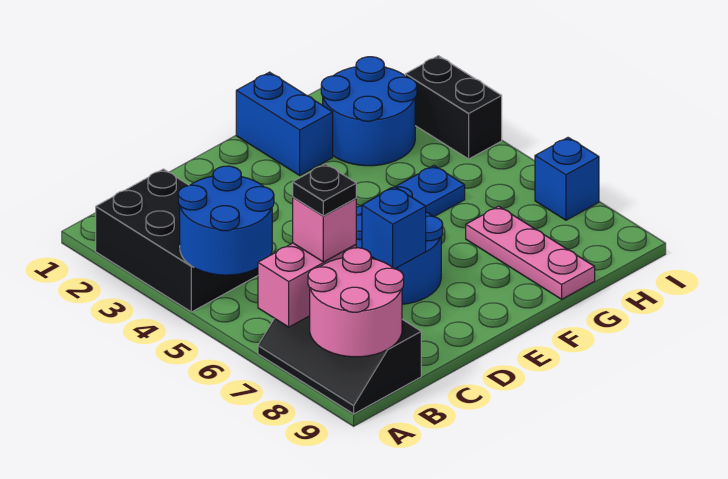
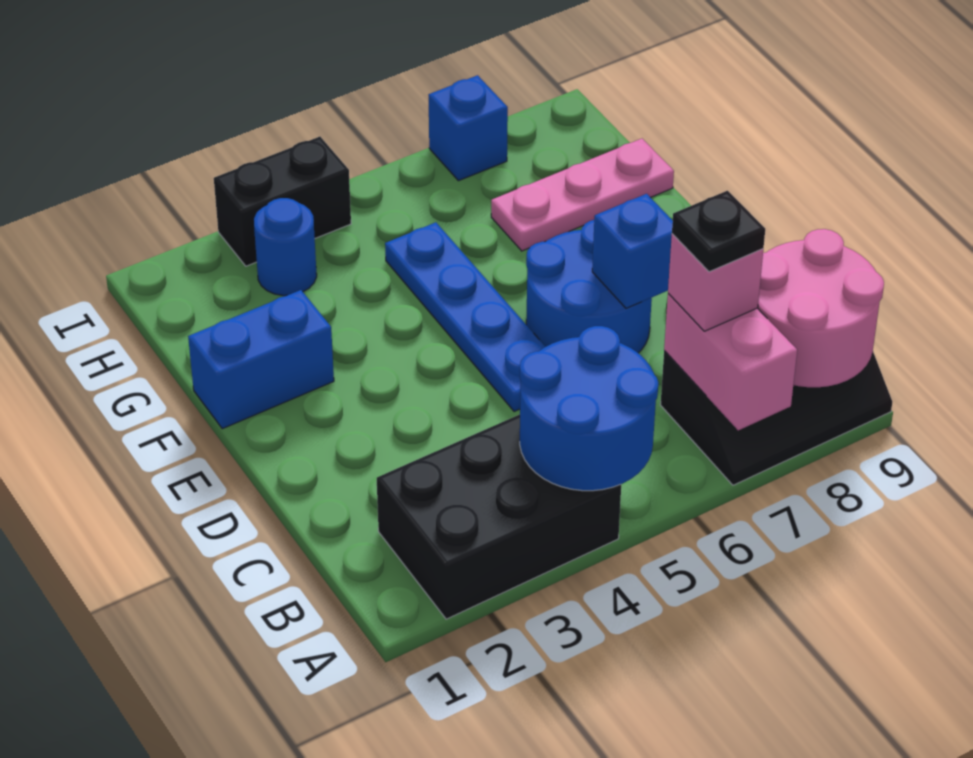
blue 2x2 round brick [321,57,417,166] -> blue 1x1 round brick [254,198,317,296]

